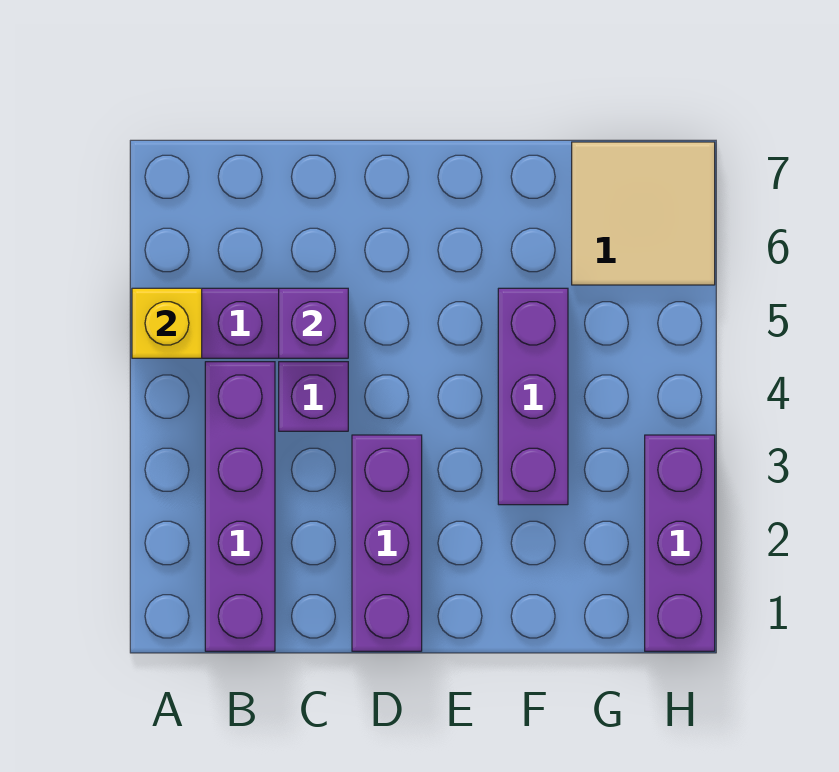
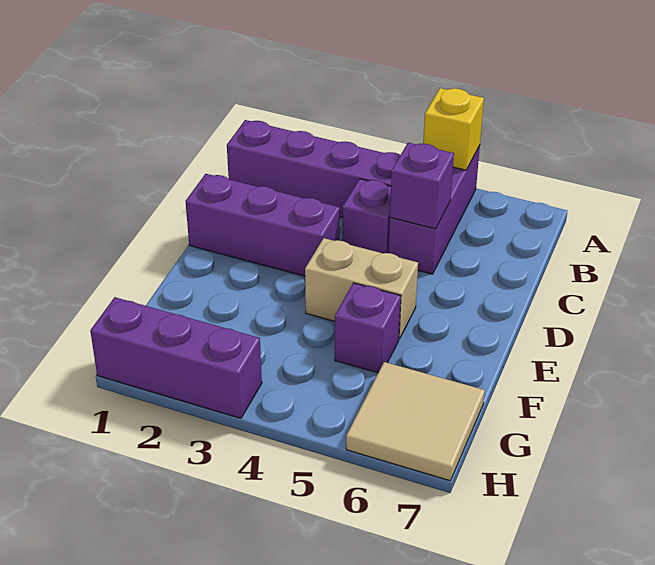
none -> tan 1x2 brick [305,238,418,339]
purple 1x3 brick [498,288,568,505] -> purple 1x1 brick [335,283,401,373]

